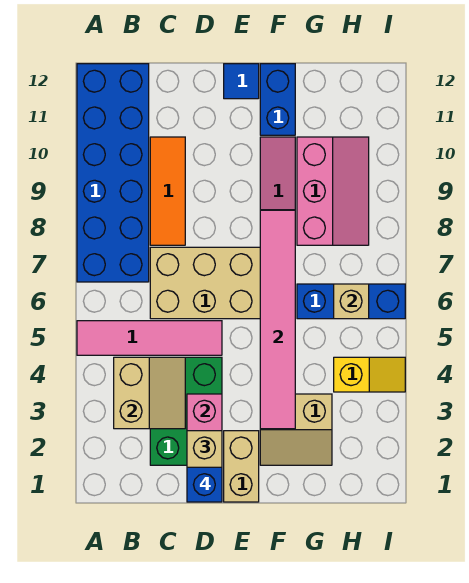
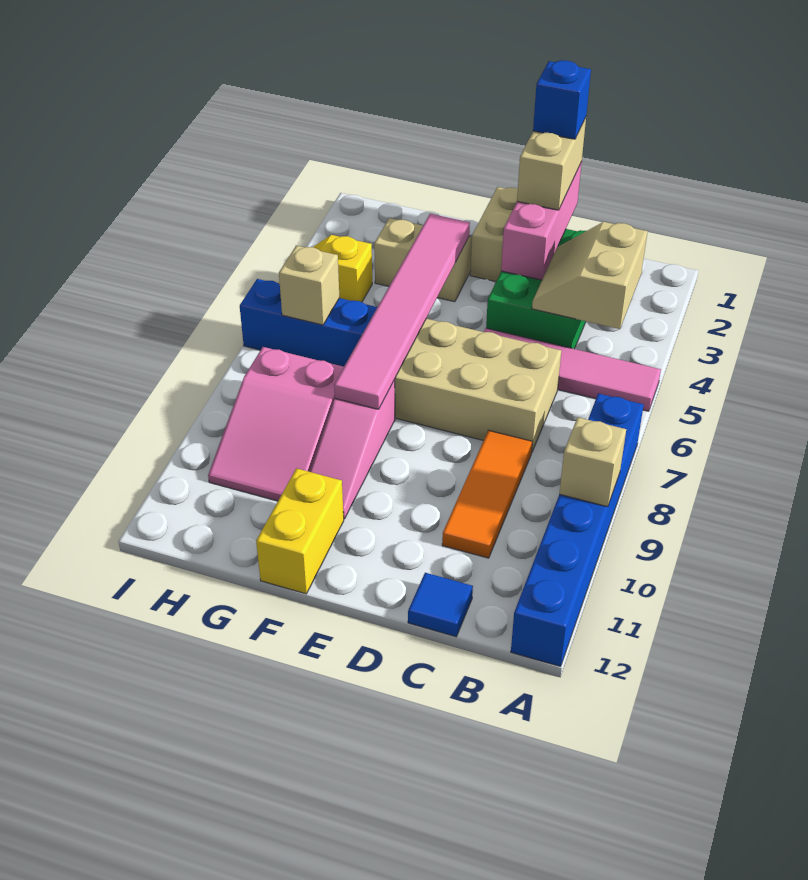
blue 2x6 brick [77,64,149,282] -> blue 1x6 brick [511,393,644,666]
none -> tan 1x1 brick [559,417,626,507]
blue 1x1 tile [224,64,259,99] -> blue 1x1 tile moved to [408,573,473,637]
blue 1x2 brick [260,64,295,135] -> yellow 1x2 brick [256,468,344,594]
pink 2x3 slope [297,137,369,245] -> pink 2x3 slope turned to [208,347,344,501]

